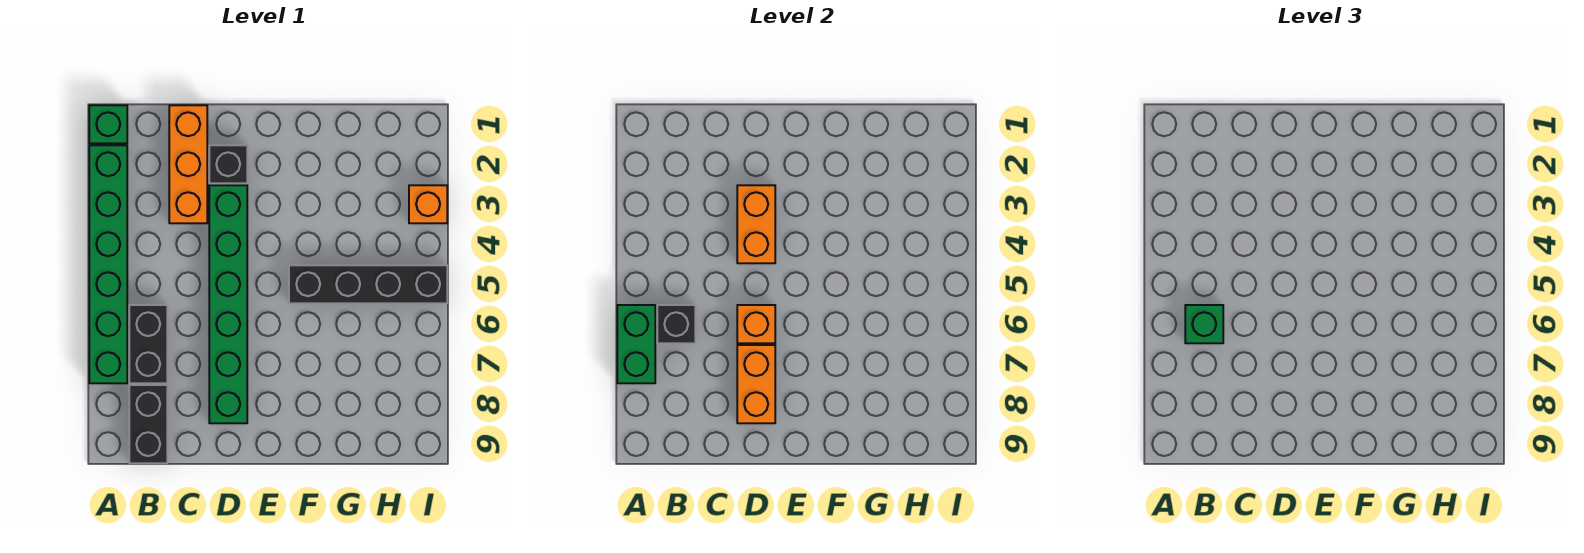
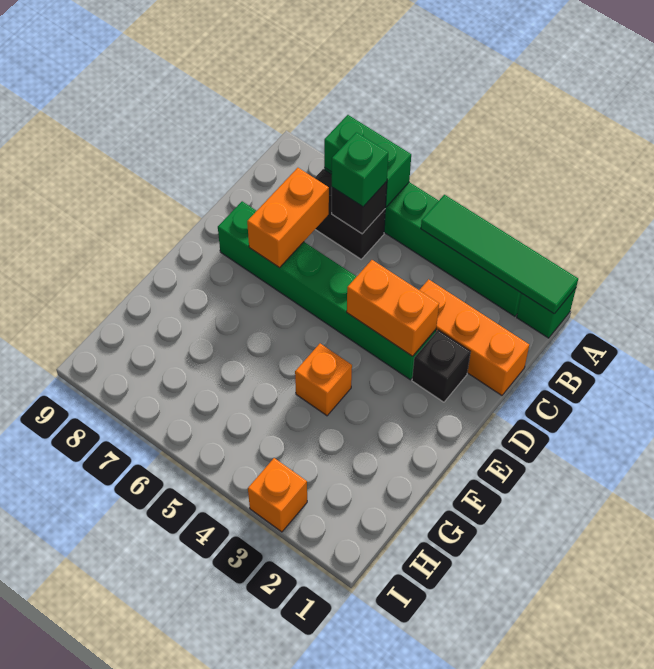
none -> green 1x4 tile [421,195,578,314]
black 1x2 brick [129,385,167,463] -> none
orange 1x1 brick [737,305,775,343] -> orange 1x1 brick moved to [295,344,352,416]
orange 1x2 brick [737,345,775,423] -> orange 1x2 brick turned to [247,168,329,268]
black 1x4 brick [289,265,447,303] -> none

